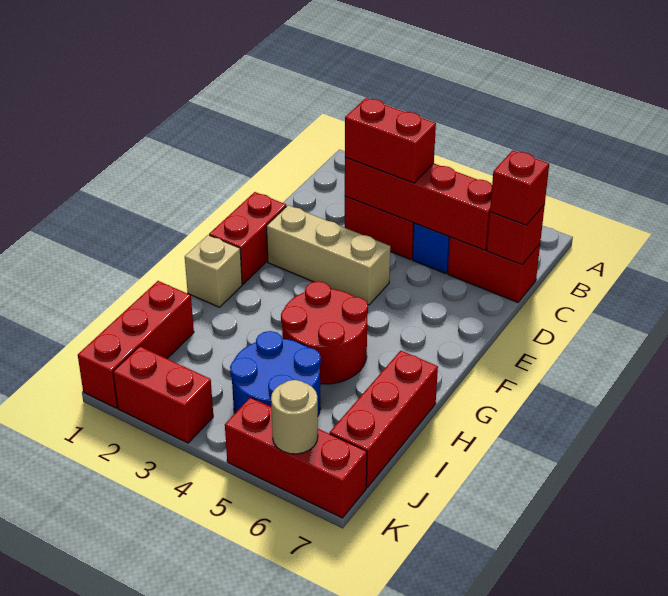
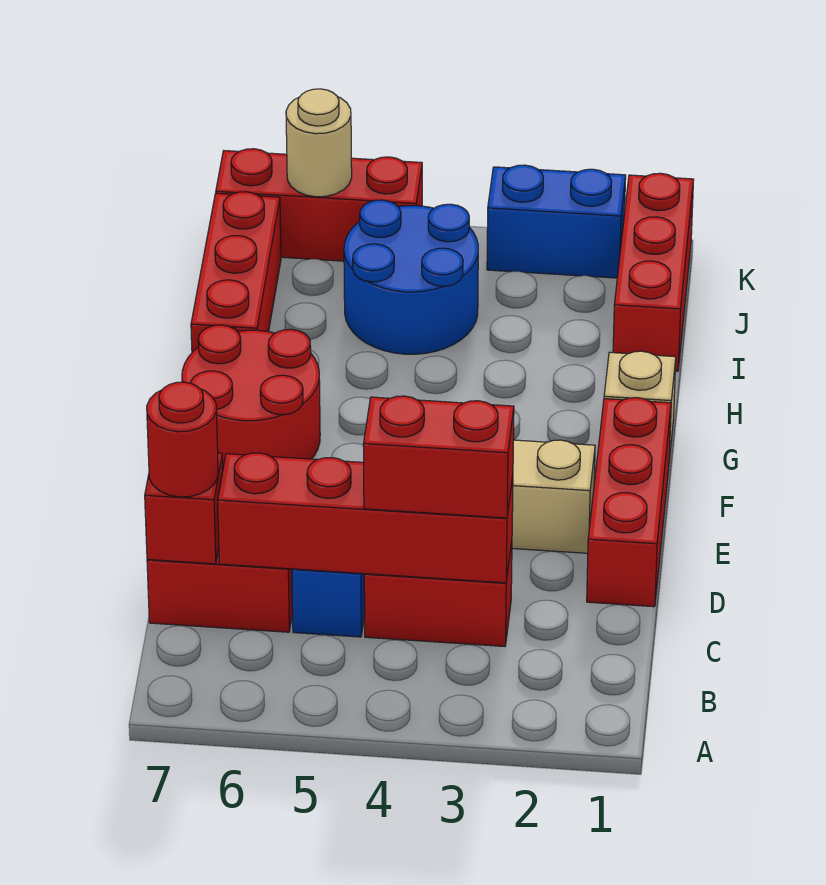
red 1x1 brick [490,150,549,225] -> red 1x1 round brick [147,382,218,497]
red 1x2 brick [209,192,286,284] -> red 1x3 brick [587,398,671,607]
red 2x2 round brick [281,281,368,384] -> red 2x2 round brick moved to [182,325,320,467]
red 1x2 brick [113,346,213,443] -> blue 1x2 brick [487,165,626,278]

